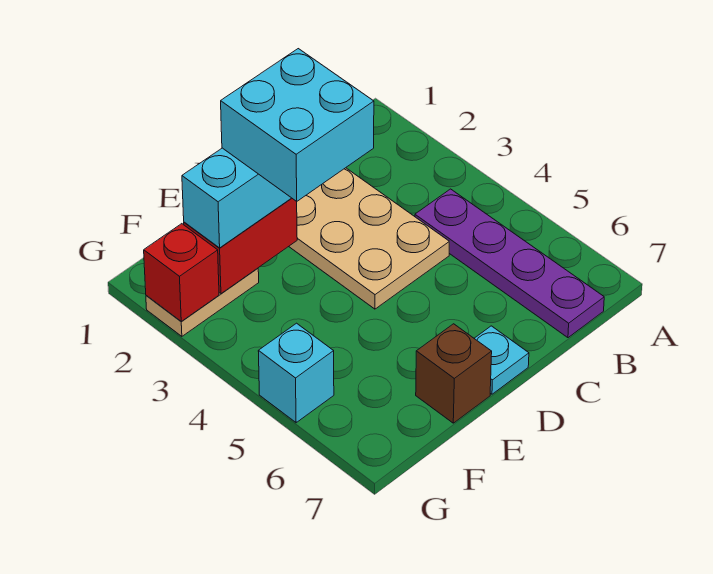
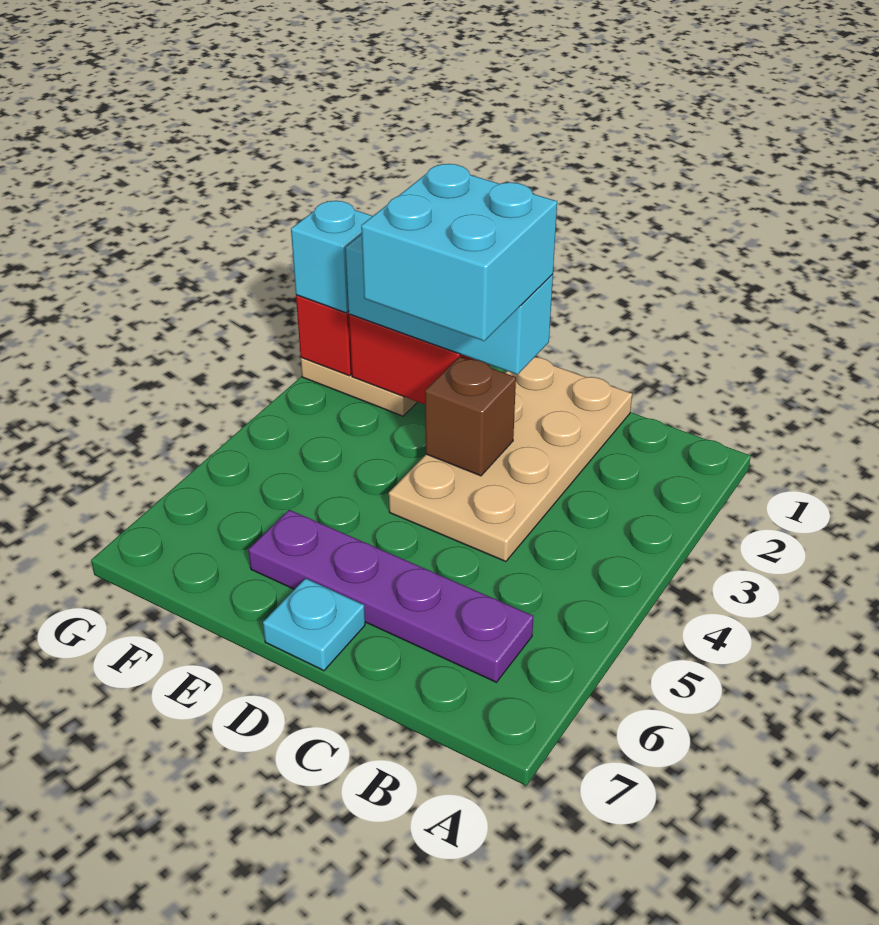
purple 1x4 plate [415,189,604,338] -> purple 1x4 plate turned to [248,510,533,682]
brown 1x1 brick [416,324,492,423] -> brown 1x1 brick moved to [425,357,516,476]
cyan 1x1 brick [258,323,334,423] -> cyan 1x1 brick moved to [291,201,372,313]

